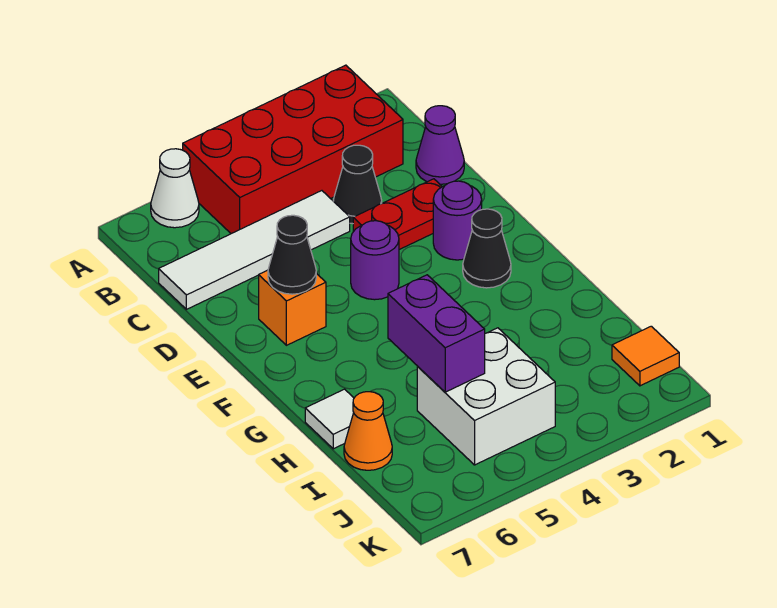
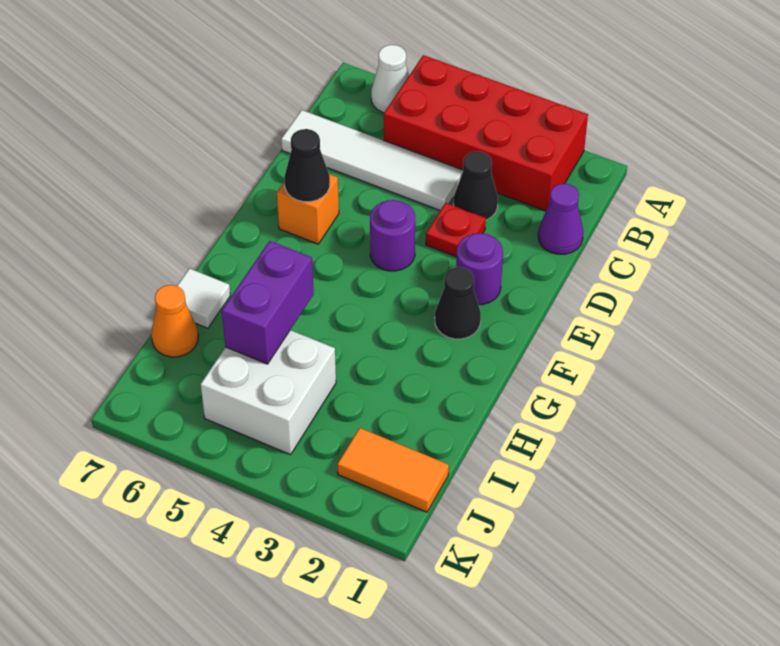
red 1x2 plate [353,179,442,250] -> red 1x1 plate [426,203,486,257]
orange 1x1 tile [612,326,679,386] -> orange 1x2 tile [337,428,449,512]

